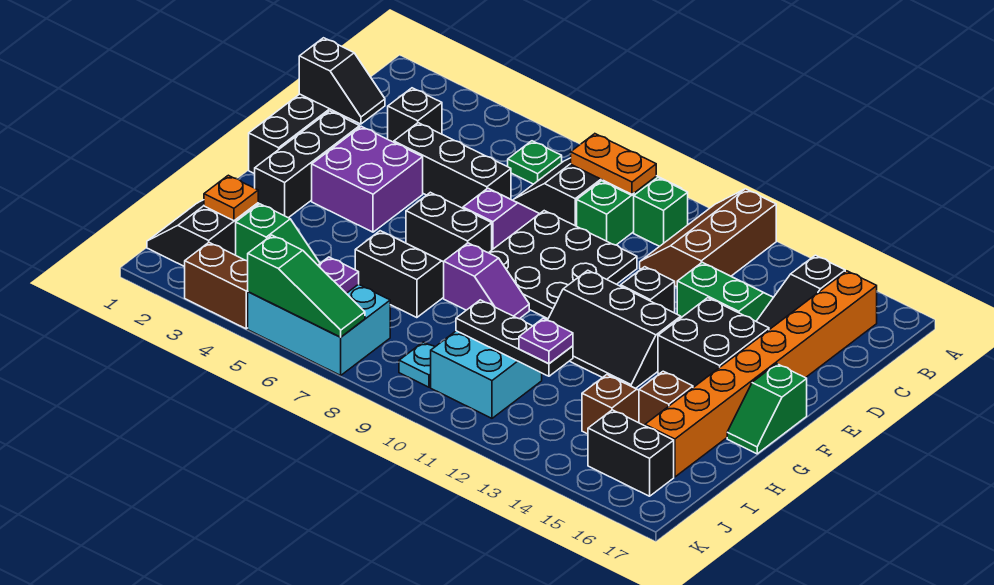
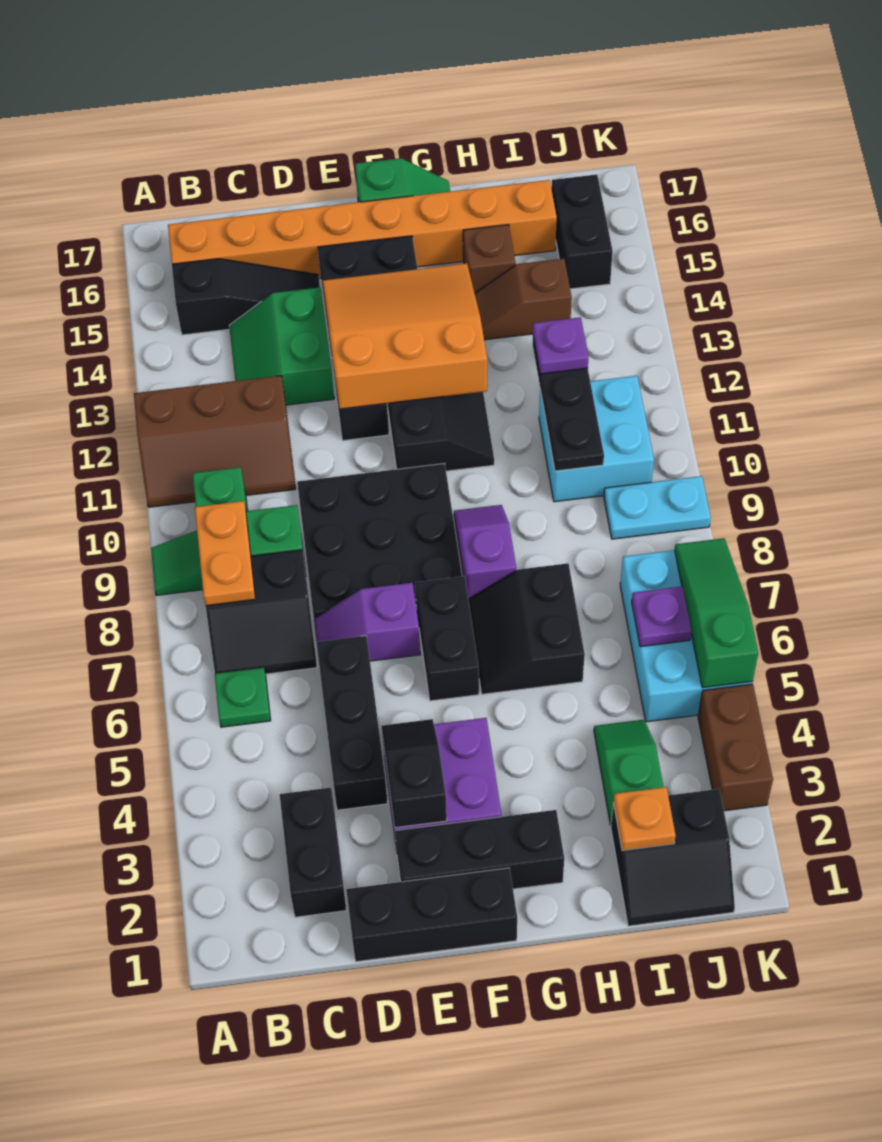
black 1x1 brick [388,88,442,142] -> black 1x2 brick [280,788,346,917]
black 1x2 slope [299,38,385,124] -> black 1x2 slope moved to [381,719,447,828]
none -> orange 3x3 slope [322,263,487,409]
cyan 1x1 plate [399,342,434,387] -> cyan 1x2 plate [604,476,711,539]

